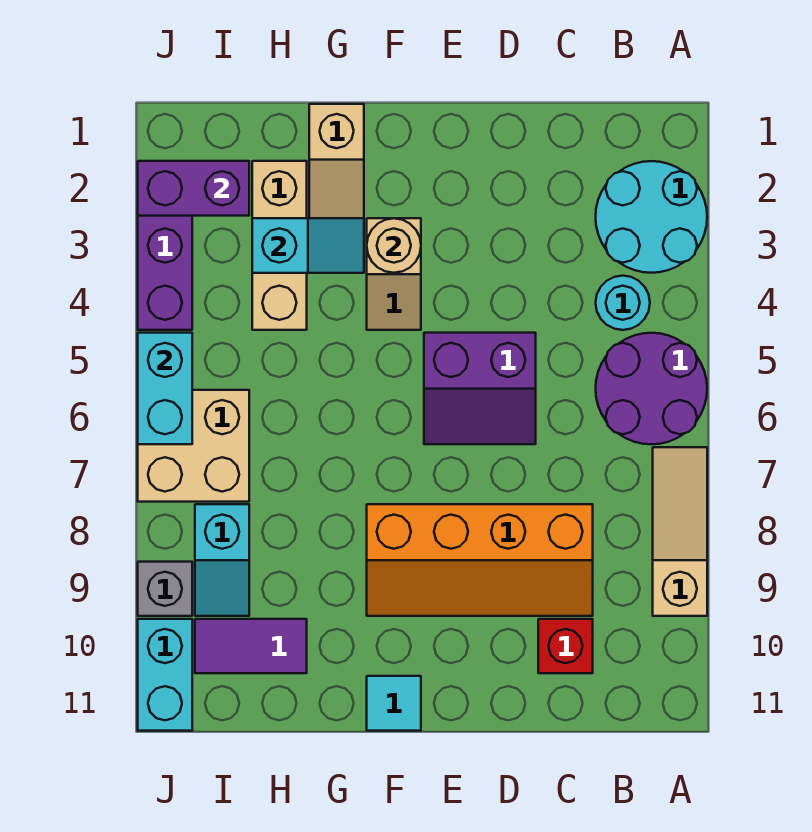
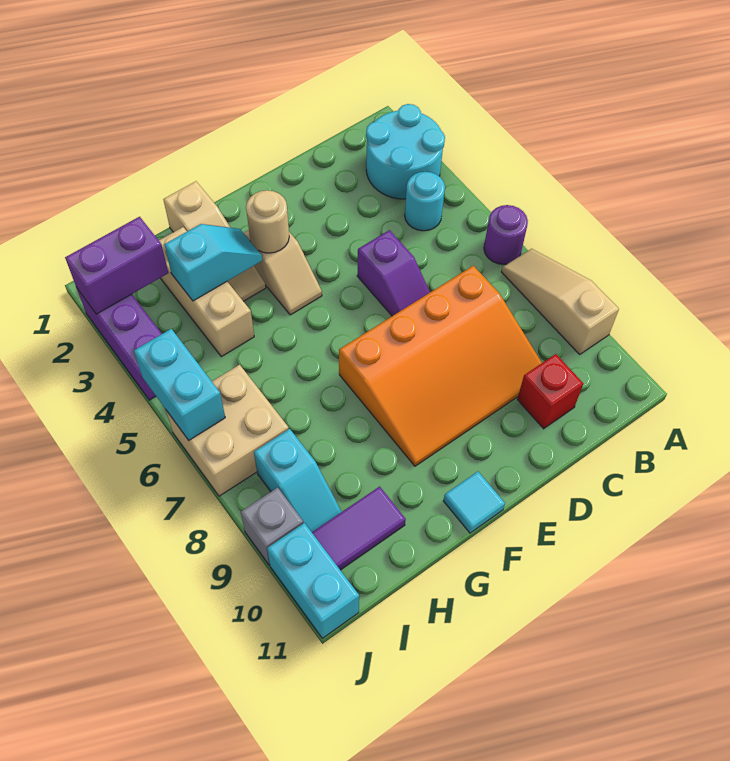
purple 2x2 round brick [596,333,707,444] -> purple 1x1 round brick [484,205,528,264]
orange 2x4 slope [367,504,593,616] -> orange 3x4 slope [339,266,542,466]
purple 2x2 slope [424,333,536,444] -> purple 1x2 slope [357,230,430,316]

